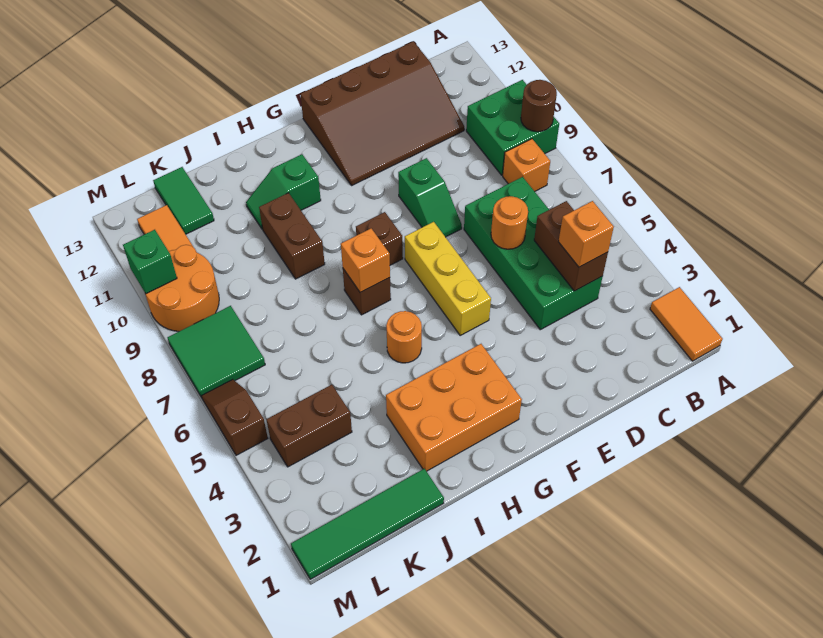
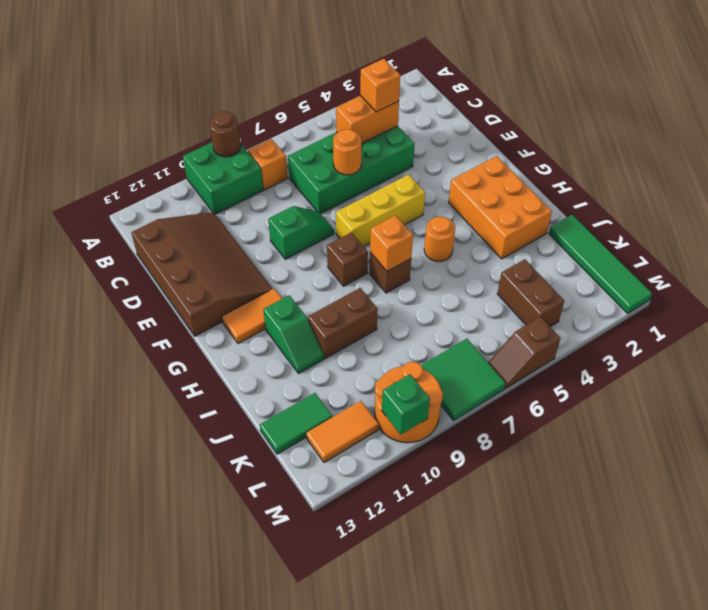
orange 1x2 tile [650,287,723,361] -> orange 1x2 tile moved to [222,289,282,344]
brown 1x2 brick [534,201,608,291] -> orange 1x2 brick [336,96,399,143]

